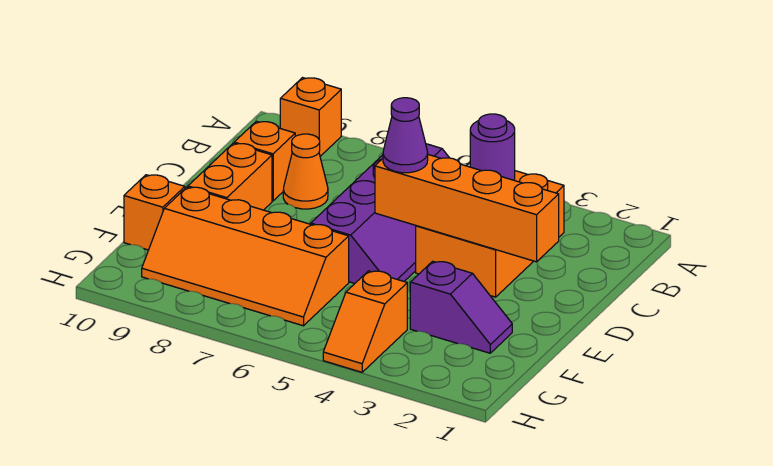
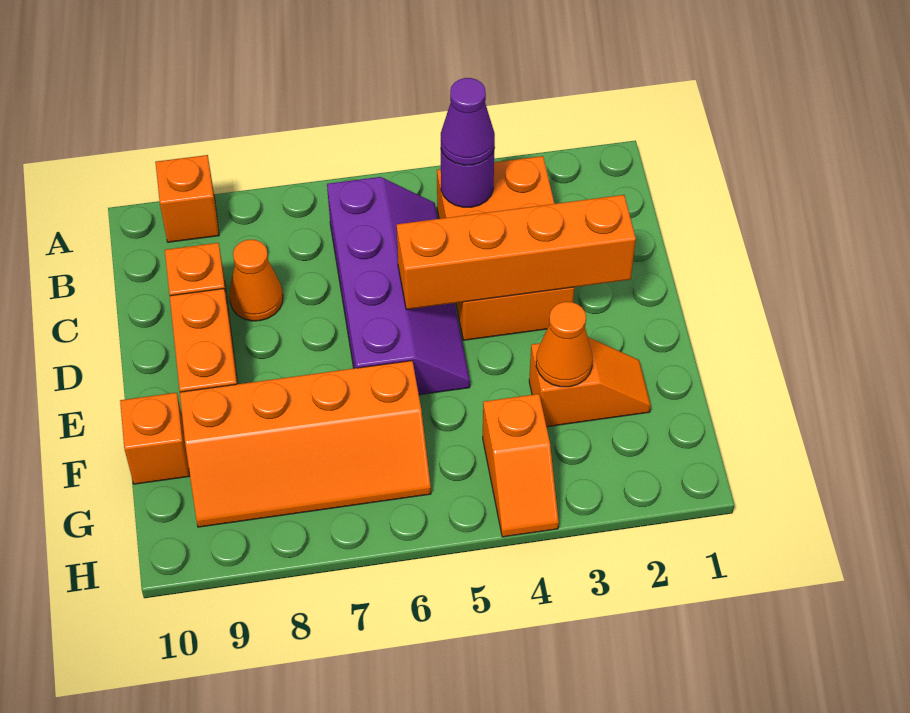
purple 1x1 cone [383,98,428,173] -> purple 1x1 cone moved to [441,78,495,165]
purple 1x2 slope [410,261,512,353] -> orange 1x2 slope [529,337,651,427]
none -> orange 1x1 cone [536,302,593,387]

